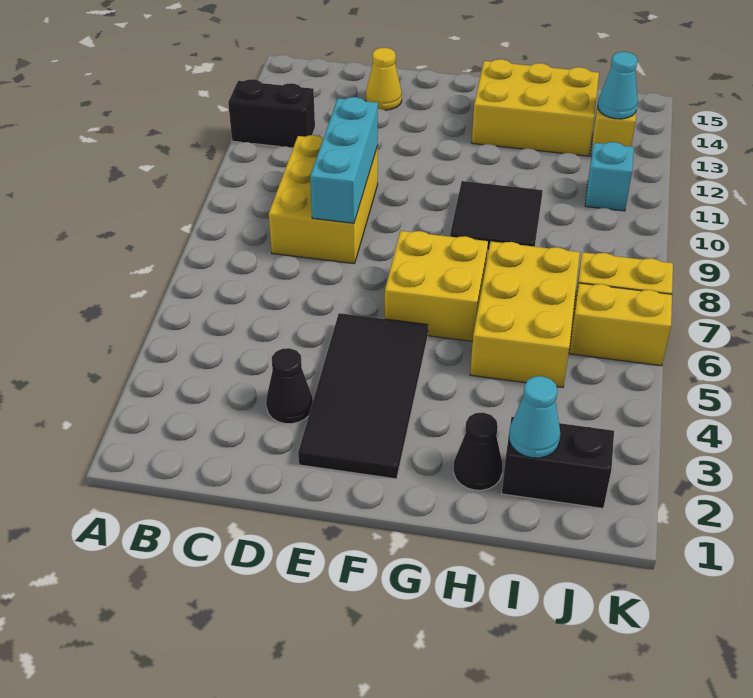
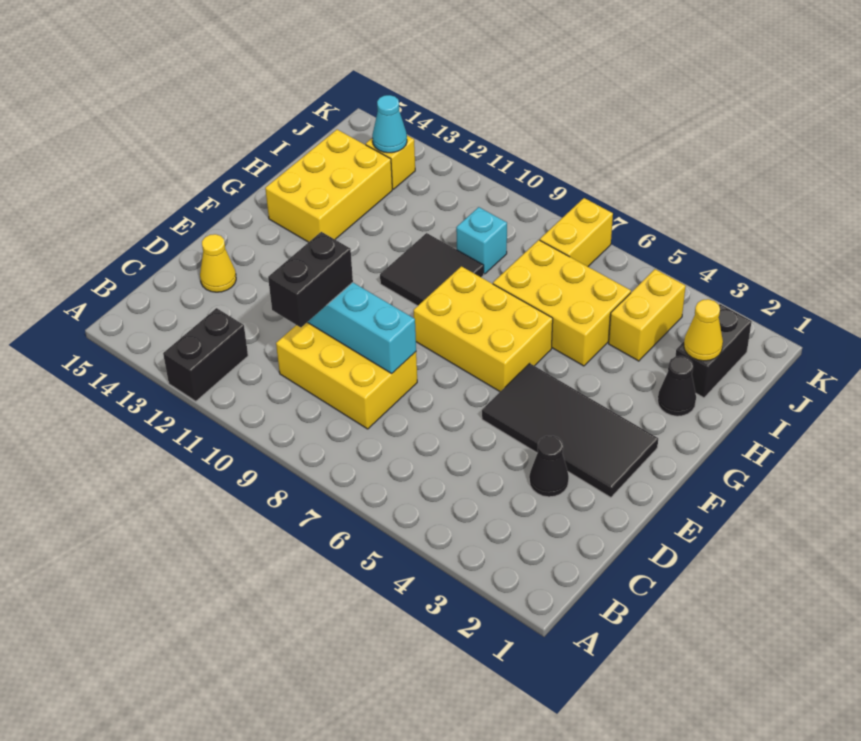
none -> black 1x2 brick [268,232,353,327]
yellow 2x2 brick [385,231,488,341] -> yellow 2x3 brick [414,266,553,392]
cyan 1x1 cone [509,376,560,458] -> yellow 1x1 cone [684,299,723,361]
yellow 1x2 brick [569,283,672,366] -> yellow 1x2 brick moved to [609,269,686,361]
cyan 1x1 brick [585,142,634,211] -> cyan 1x1 brick moved to [456,207,507,274]

